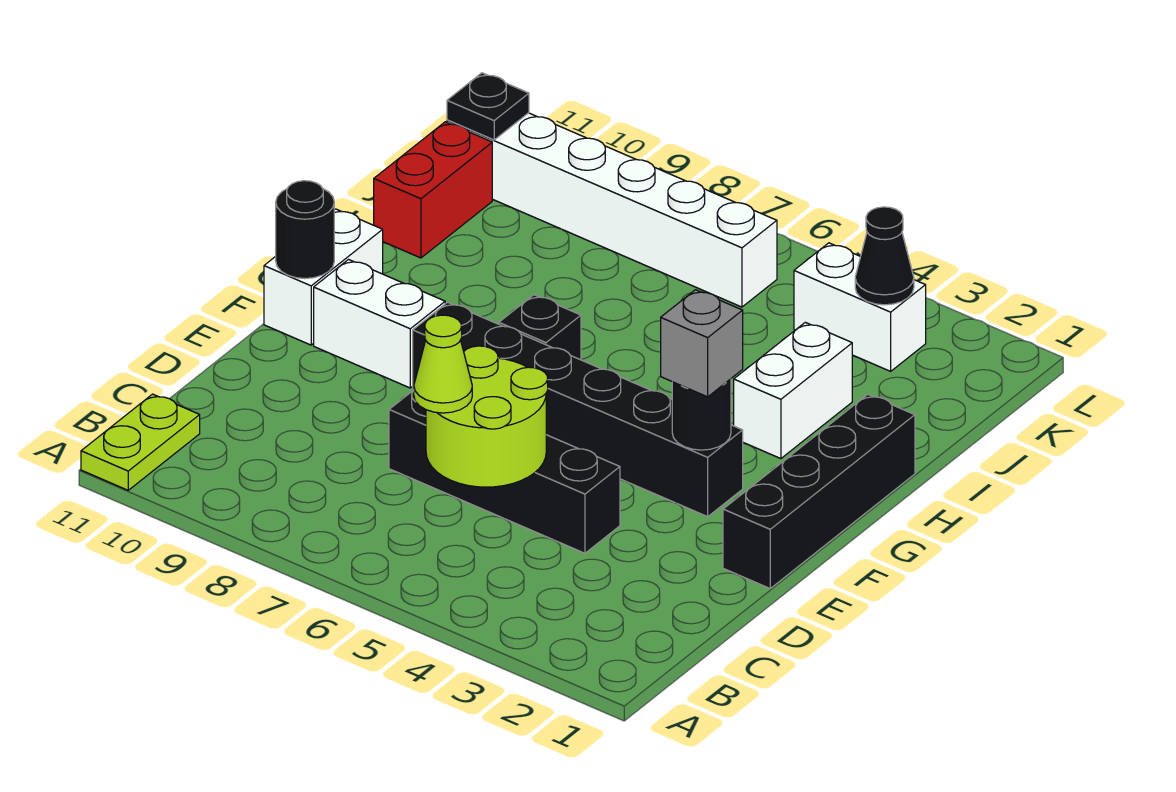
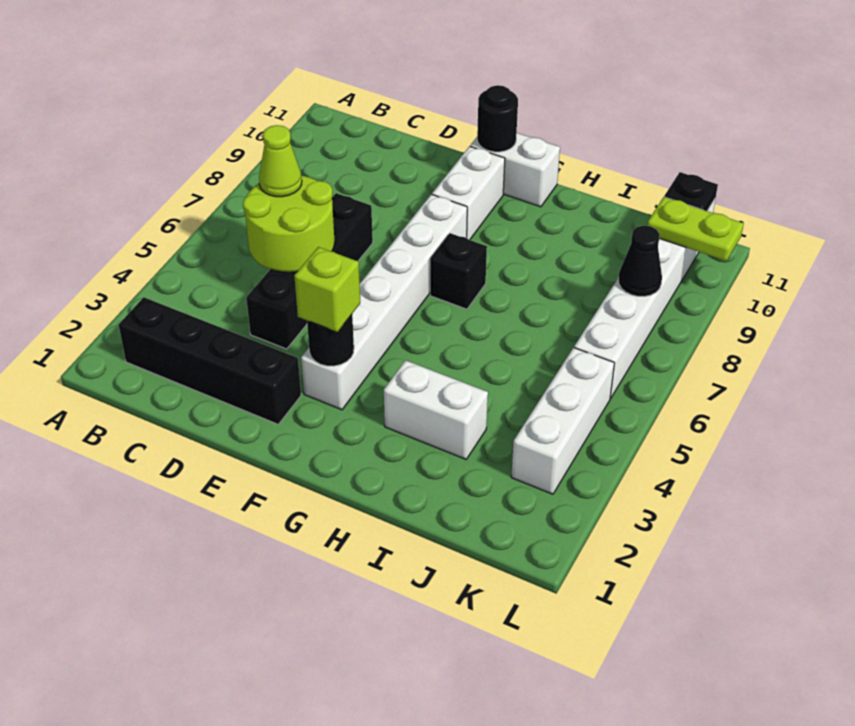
lime 1x2 plate [81,394,200,490] -> lime 1x2 plate moved to [647,197,744,261]
black 1x4 brick [723,394,915,588] -> black 1x4 brick moved to [119,297,301,424]
black 1x6 brick [413,302,743,517] -> white 1x6 brick [301,194,467,410]
grey 1x1 brick [661,290,743,397] -> lime 1x1 brick [294,247,360,332]
red 1x2 brick [374,122,492,258] -> none
white 1x2 brick [794,243,926,371] -> white 1x3 brick [511,348,614,494]
black 1x1 cone [855,207,914,305] -> black 1x1 cone moved to [618,226,662,296]

